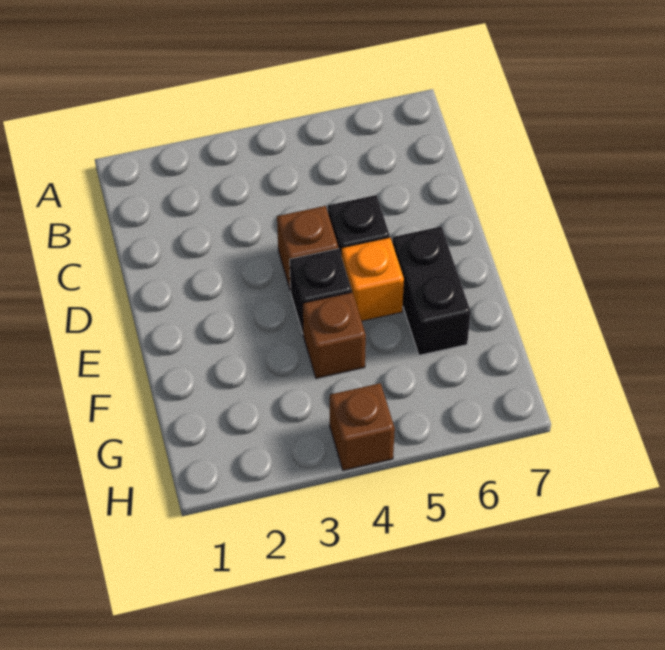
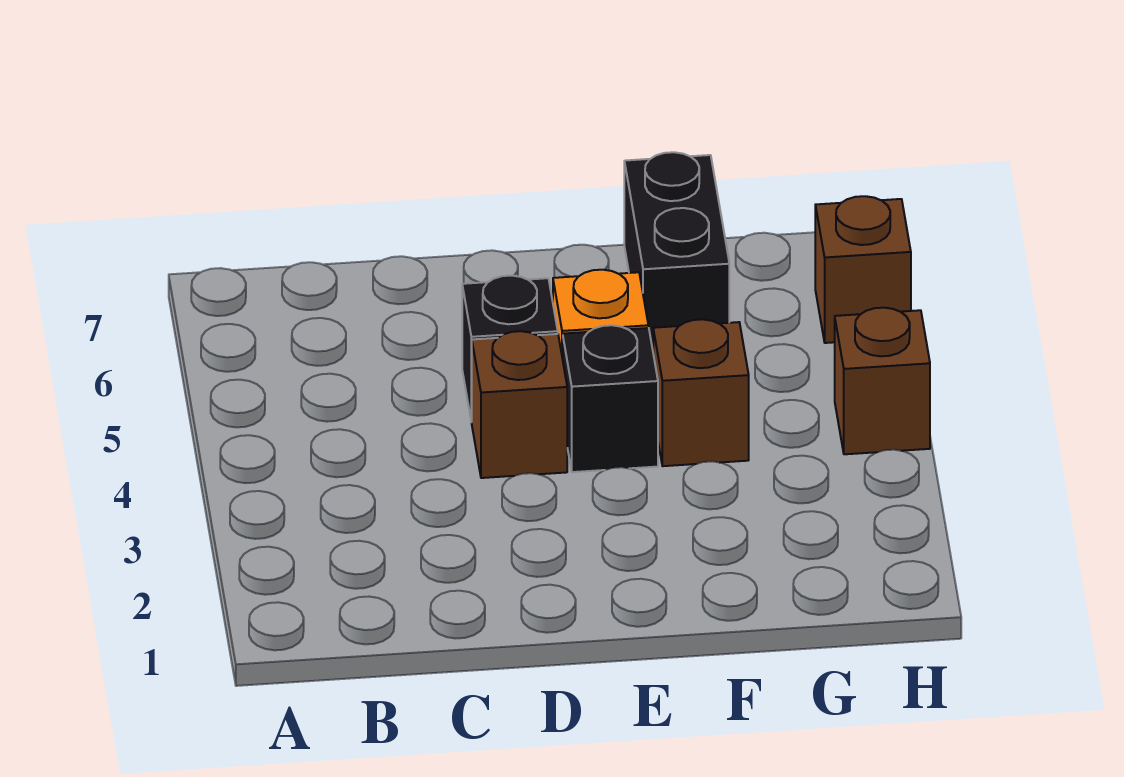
black 1x2 brick [393,227,471,355] -> black 1x2 brick turned to [624,152,729,349]
none -> brown 1x1 brick [815,196,911,343]

